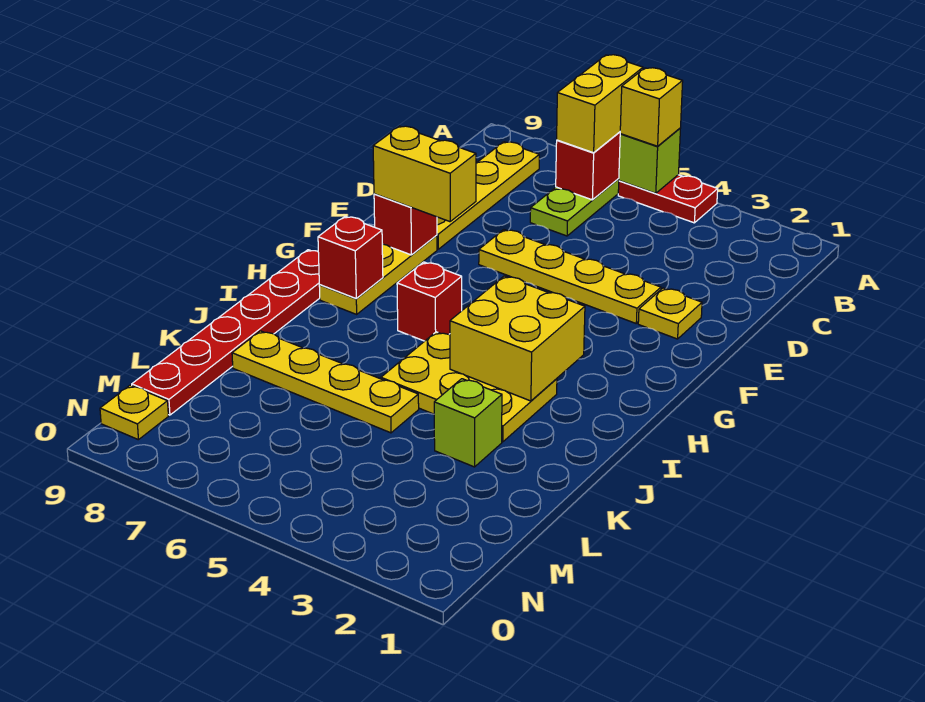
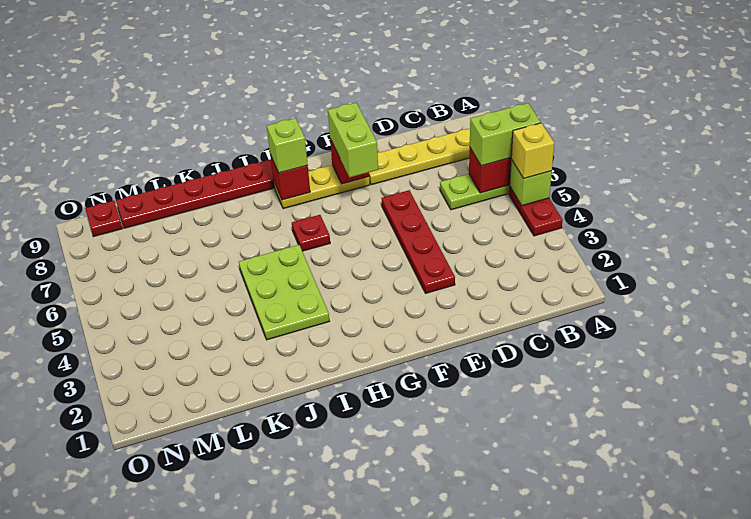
yellow 1x2 brick [557,55,643,153] -> lime 1x2 brick [470,103,541,166]
yellow 1x1 plate [638,288,702,339] -> none
yellow 1x4 plate [479,230,661,323] -> red 1x4 plate [381,190,455,293]
yellow 1x2 brick [373,126,476,222] -> lime 1x2 brick [328,103,378,177]
yellow 2x2 brick [450,276,585,401] -> none
red 1x1 brick [397,262,462,341] -> red 1x1 plate [292,215,330,251]
yellow 2x3 plate [381,332,557,442] -> lime 2x3 plate [239,245,329,340]
lime 1x1 brick [434,379,502,467] -> lime 1x1 brick moved to [267,118,308,173]
yellow 1x4 plate [232,331,419,433] -> none
yellow 1x1 plate [100,385,168,440] -> red 1x1 plate [85,201,123,237]

